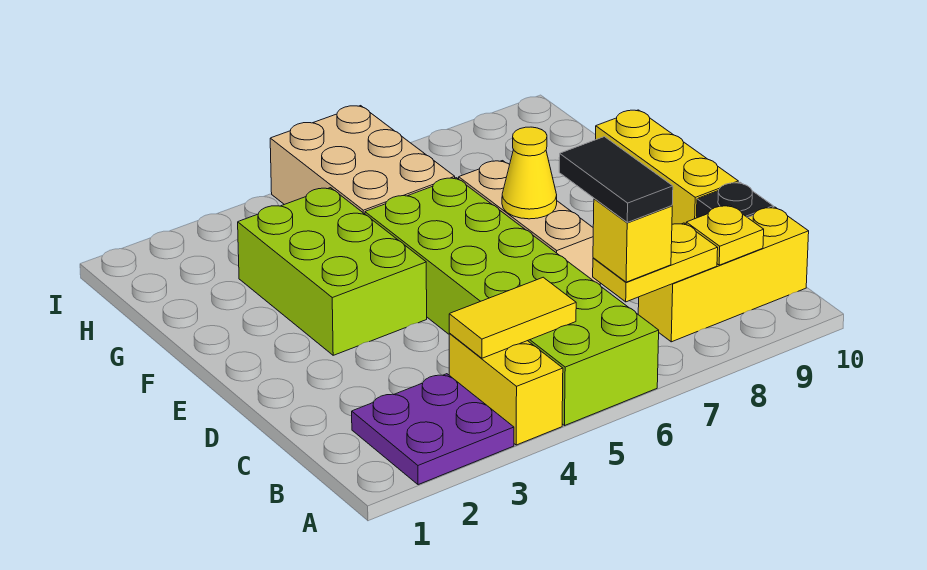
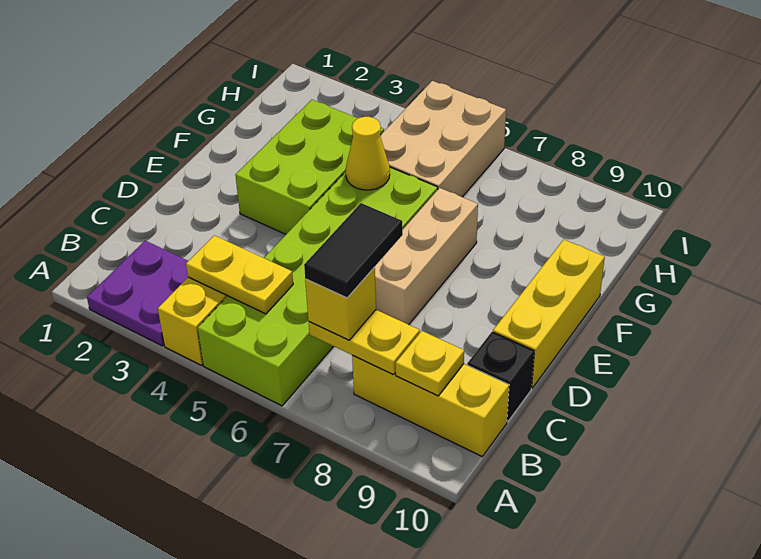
yellow 1x2 tile [449,277,576,358] -> yellow 1x2 plate [186,235,293,314]
yellow 1x1 cone [502,127,557,219] -> yellow 1x1 cone moved to [346,117,390,190]

